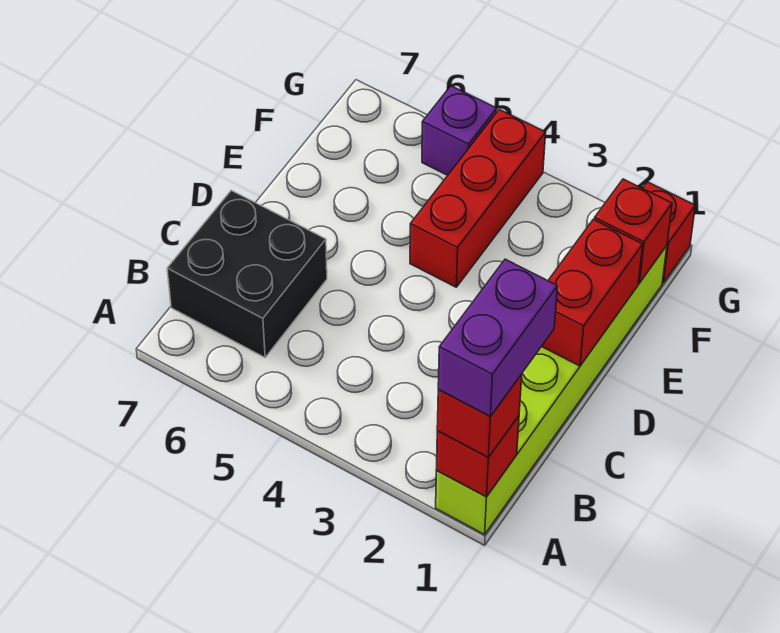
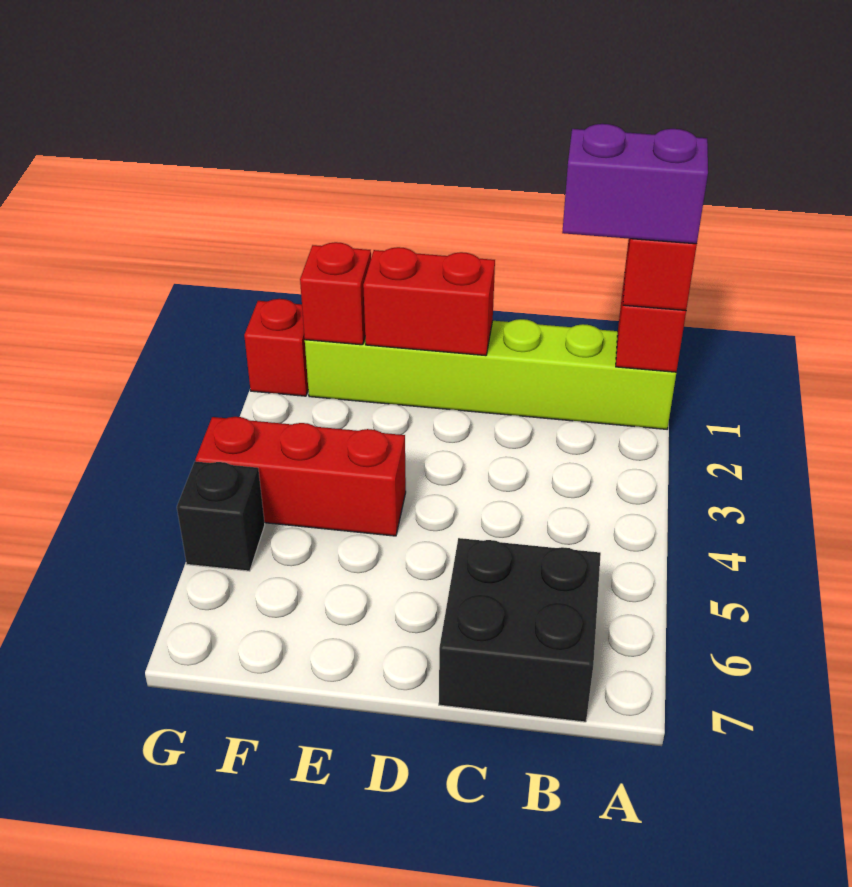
purple 1x1 brick [422,86,497,175] -> black 1x1 brick [177,461,265,571]

